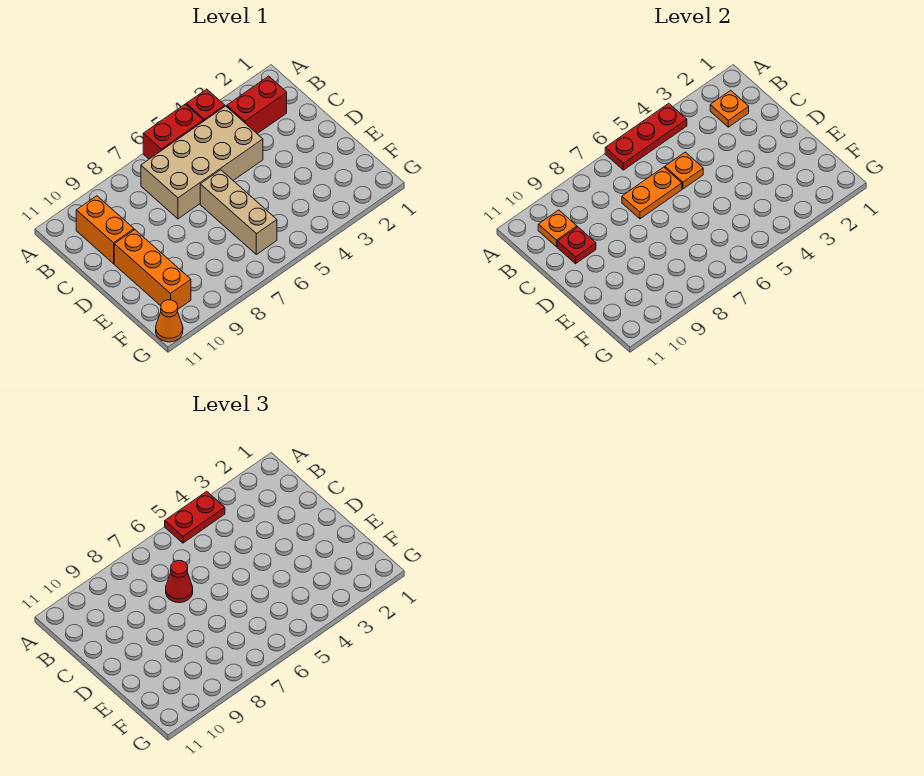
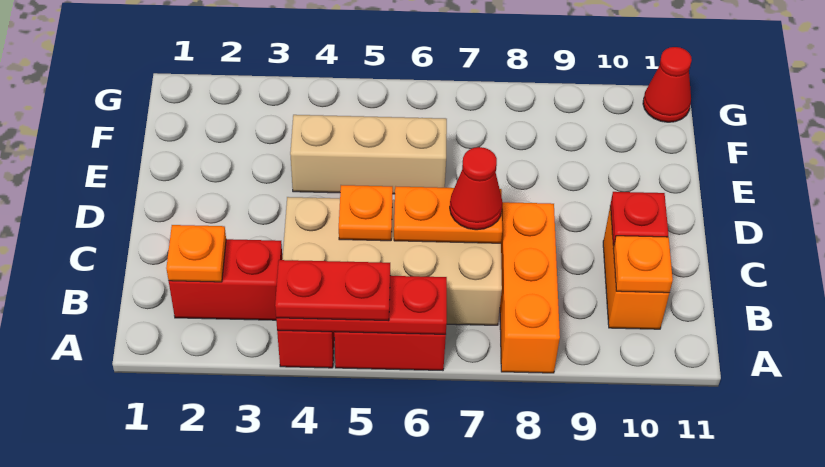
tan 1x3 brick [200,170,277,255] -> tan 1x3 brick turned to [290,115,447,194]
orange 1x3 brick [114,230,191,309] -> orange 1x3 brick moved to [500,202,560,373]
orange 1x1 cone [156,300,183,342] -> red 1x1 cone [643,47,692,122]

